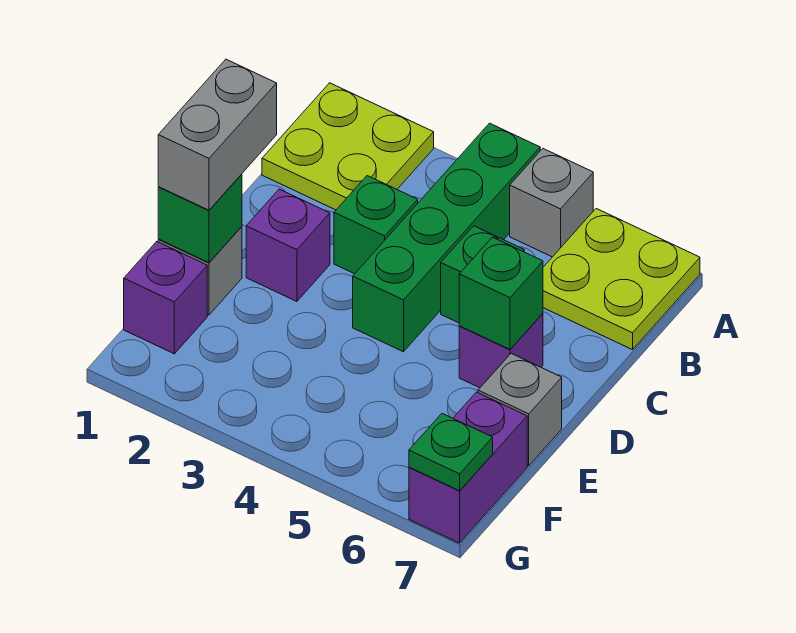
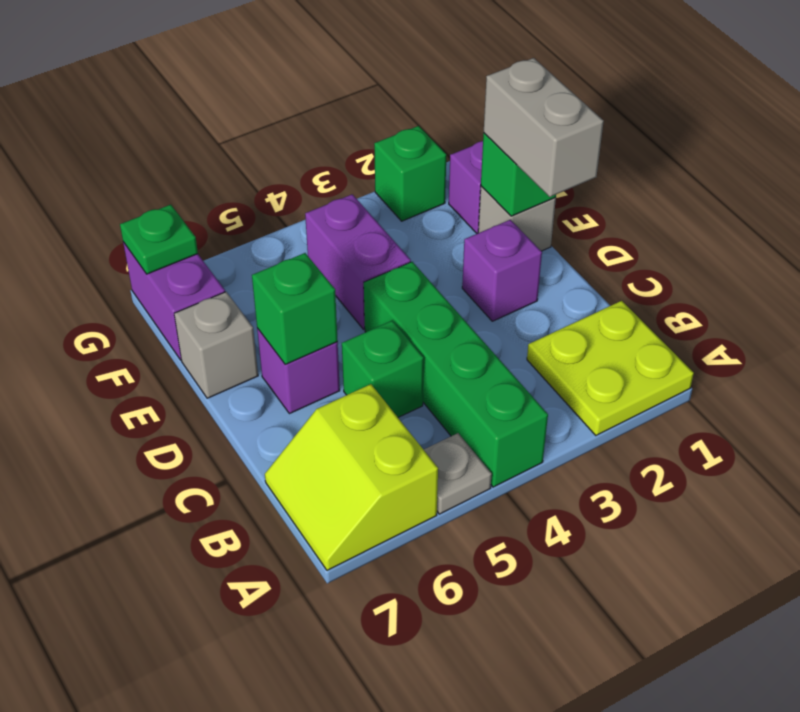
grey 1x1 brick [510,149,593,257] -> grey 1x1 plate [424,433,492,514]
lime 2x2 plate [543,209,700,350] -> lime 2x2 slope [265,384,438,570]
green 1x1 brick [334,176,418,274] -> green 1x1 brick moved to [374,126,446,221]
none -> purple 1x2 brick [305,194,411,329]

